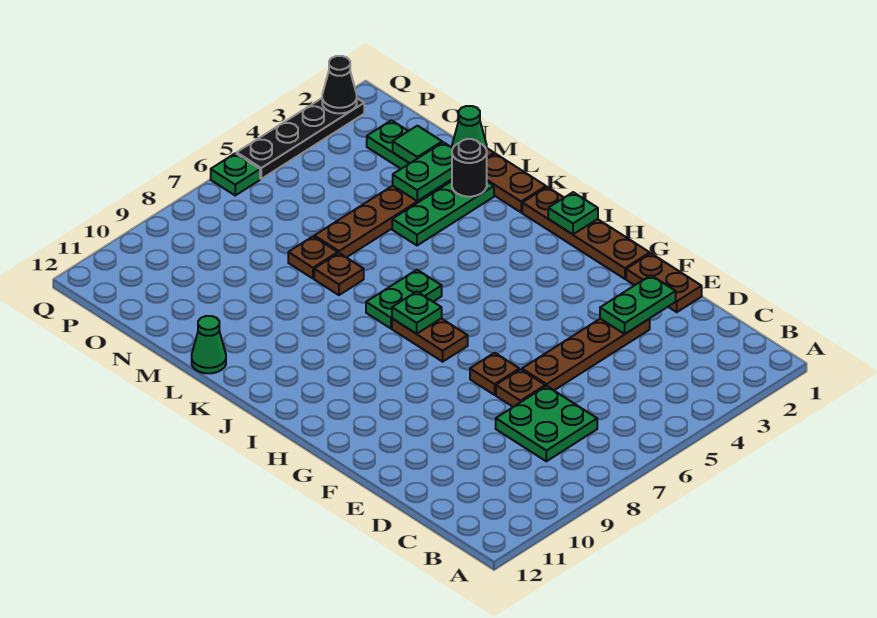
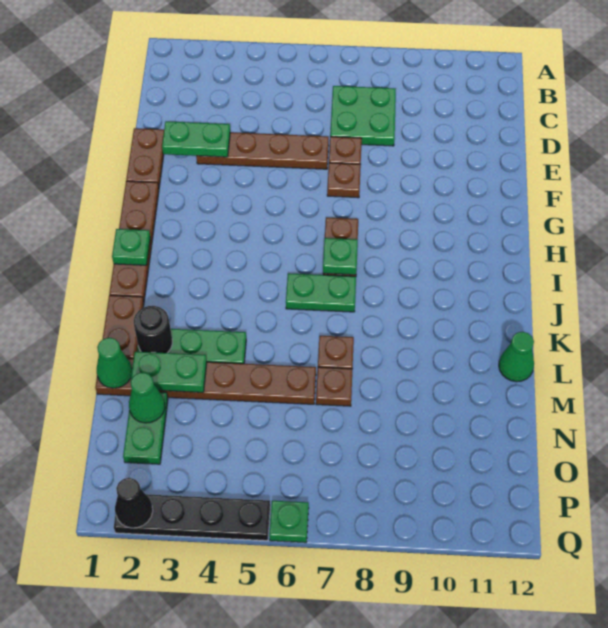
green 1x1 tile [393,126,442,163] -> green 1x1 cone [129,372,165,423]

